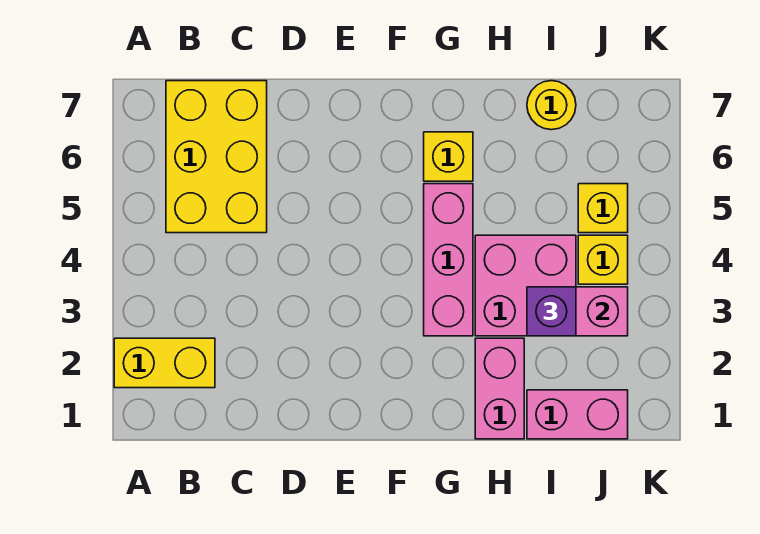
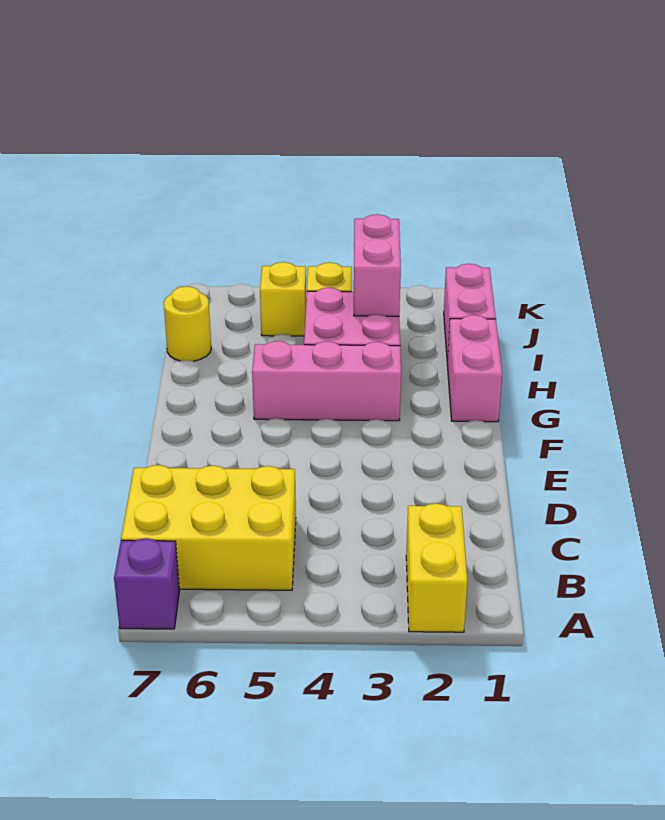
yellow 1x1 brick [424,132,473,181] -> none
pink 1x2 brick [475,338,524,439] -> pink 1x2 brick turned to [447,315,502,422]
purple 1x1 brick [527,287,576,336] -> purple 1x1 brick moved to [114,538,179,629]

